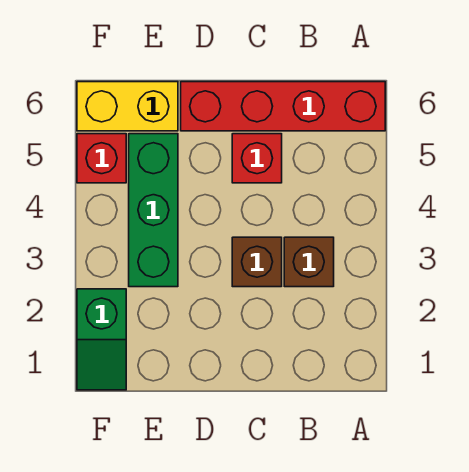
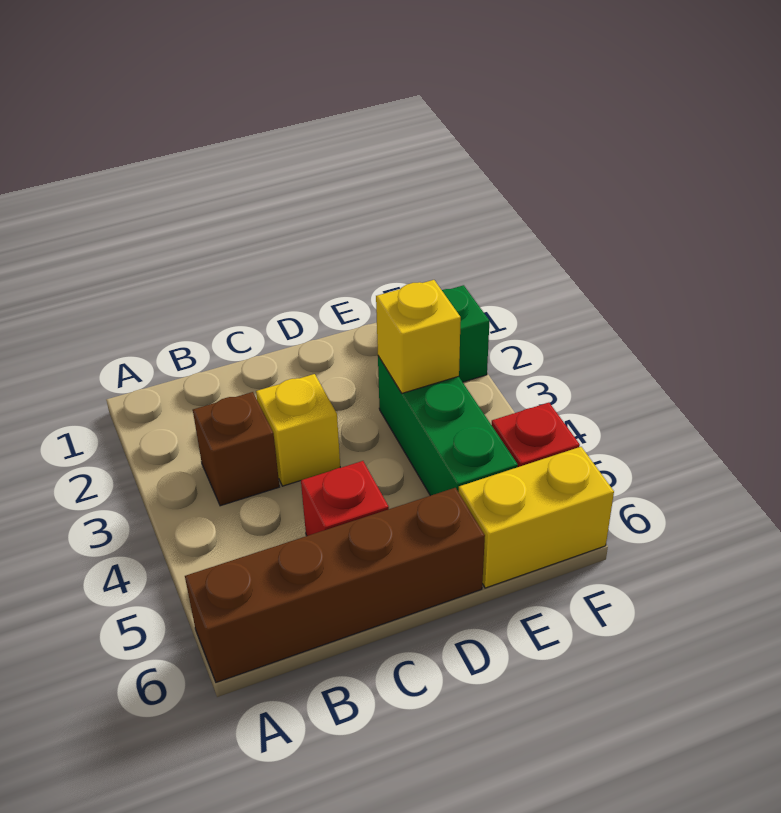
red 1x4 brick [181,82,385,131] -> brown 1x4 brick [185,488,485,682]
brown 1x1 brick [232,237,282,287] -> yellow 1x1 brick [256,374,340,486]
none -> yellow 1x1 brick [376,280,461,393]

